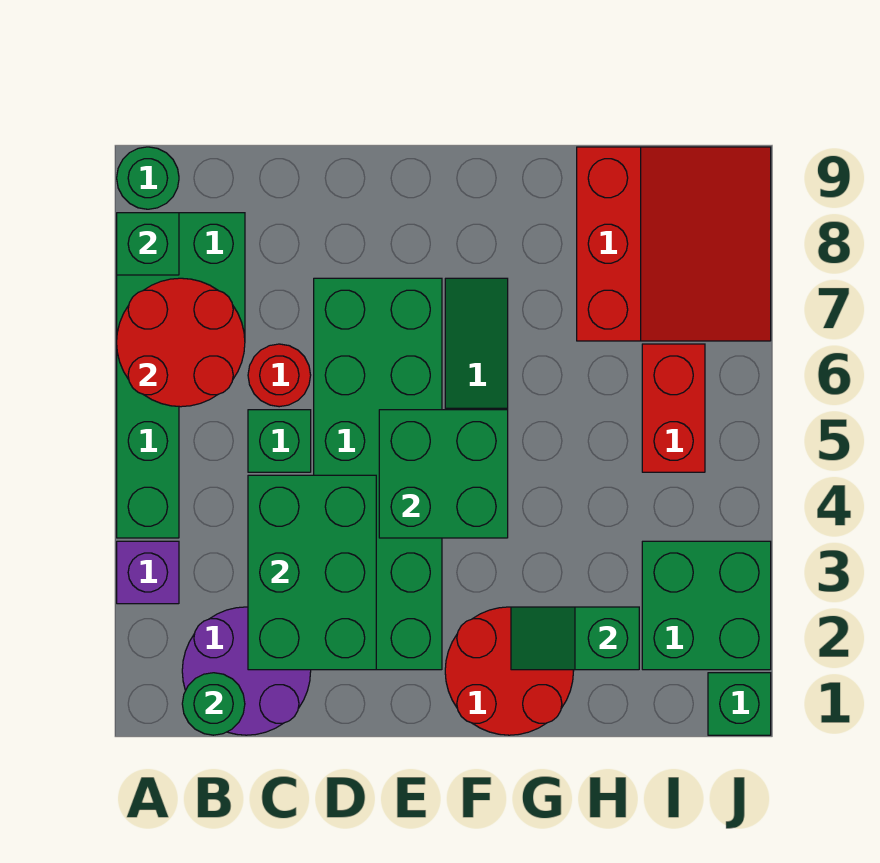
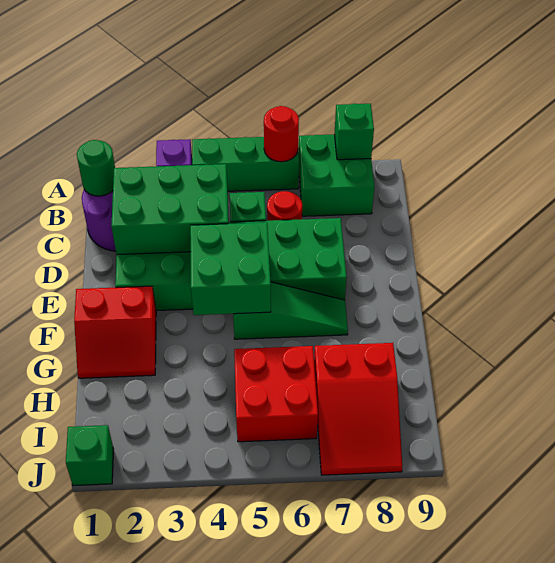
red 2x2 round brick [117,278,245,407] -> red 1x1 round brick [264,106,299,162]
green 1x1 round brick [117,147,179,209] -> none
red 2x2 round brick [445,607,573,735] -> red 2x2 slope [74,286,156,378]
green 1x2 slope [511,607,639,670] -> none
red 3x3 slope [577,147,771,341] -> red 2x3 slope [314,343,402,475]
green 2x2 brick [642,541,771,670] -> none
red 1x2 brick [642,344,705,472] -> red 2x2 brick [234,346,318,442]

